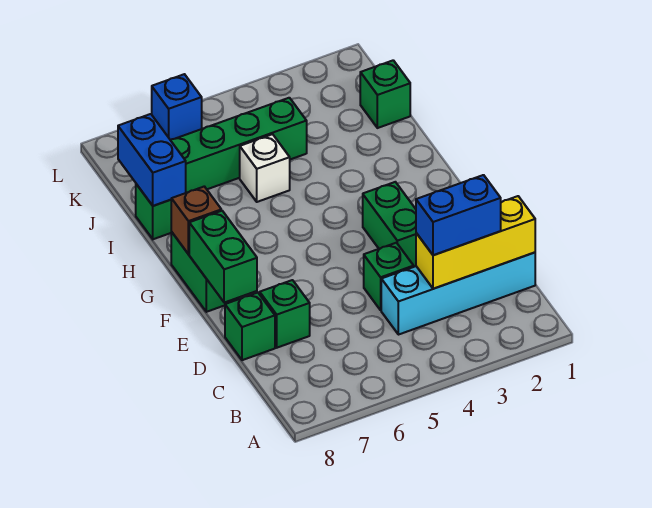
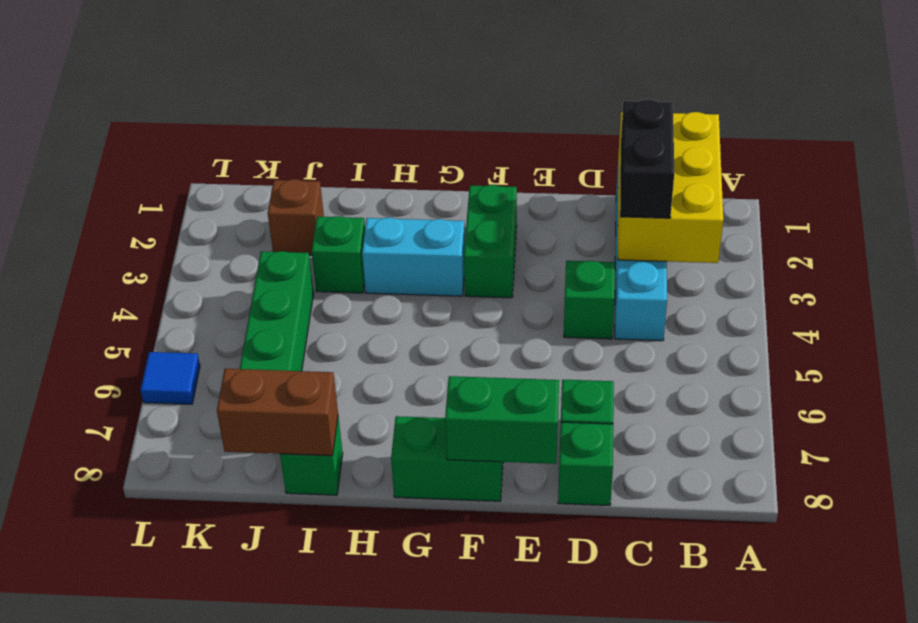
yellow 1x3 brick [416,196,535,289] -> yellow 2x3 brick [618,112,723,263]
blue 1x2 brick [416,175,501,255] -> black 1x2 brick [620,100,674,218]
green 1x2 brick [363,182,416,267] -> green 1x2 brick turned to [464,185,517,298]
none -> cyan 1x2 brick [362,218,465,296]
brown 1x1 brick [171,186,221,254] -> brown 1x1 brick moved to [268,179,324,255]
white 1x1 brick [240,134,290,202] -> none
blue 1x2 brick [118,114,186,206] -> brown 1x2 brick [217,369,338,456]
green 1x1 brick [360,60,410,128] -> green 1x1 brick moved to [312,216,365,293]
blue 1x1 brick [152,74,202,140] -> blue 1x1 tile [140,352,200,404]

